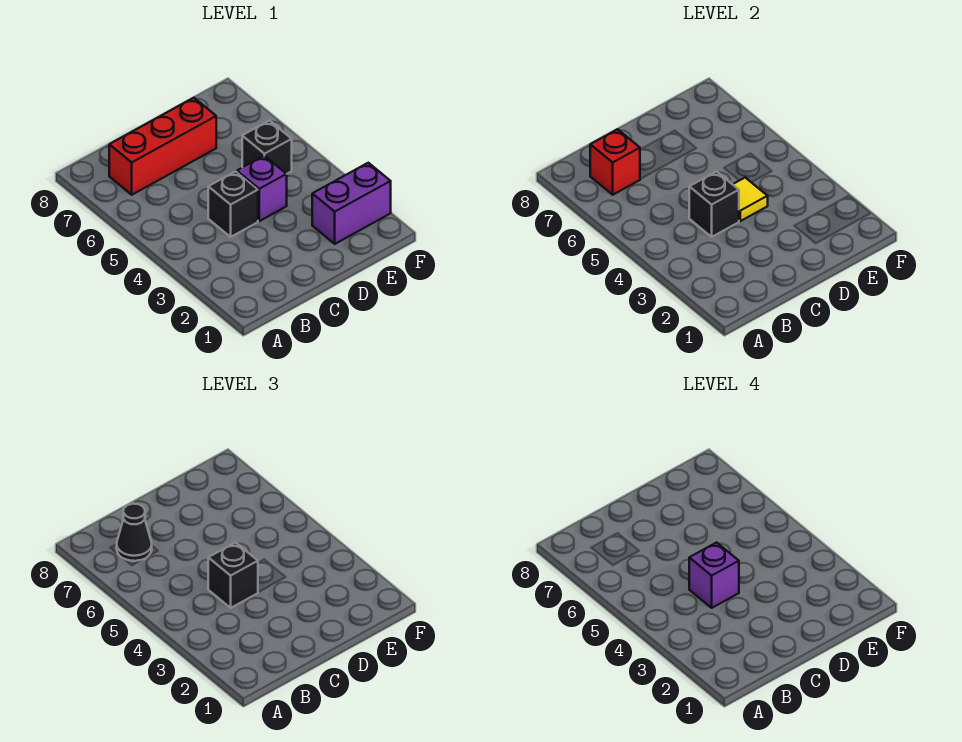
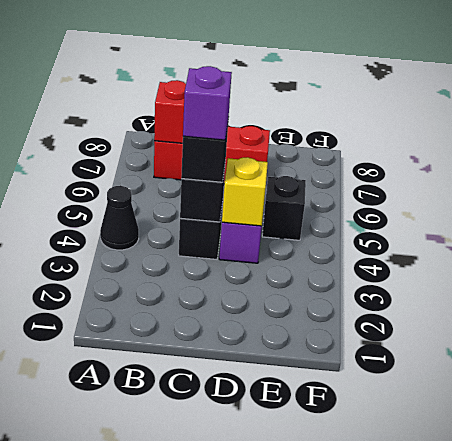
black 1x1 cone [117,504,152,561] -> black 1x1 cone moved to [100,186,139,250]
yellow 1x1 tile [733,178,768,221] -> yellow 1x1 brick [222,157,268,226]
purple 1x2 brick [312,163,391,244] -> none

